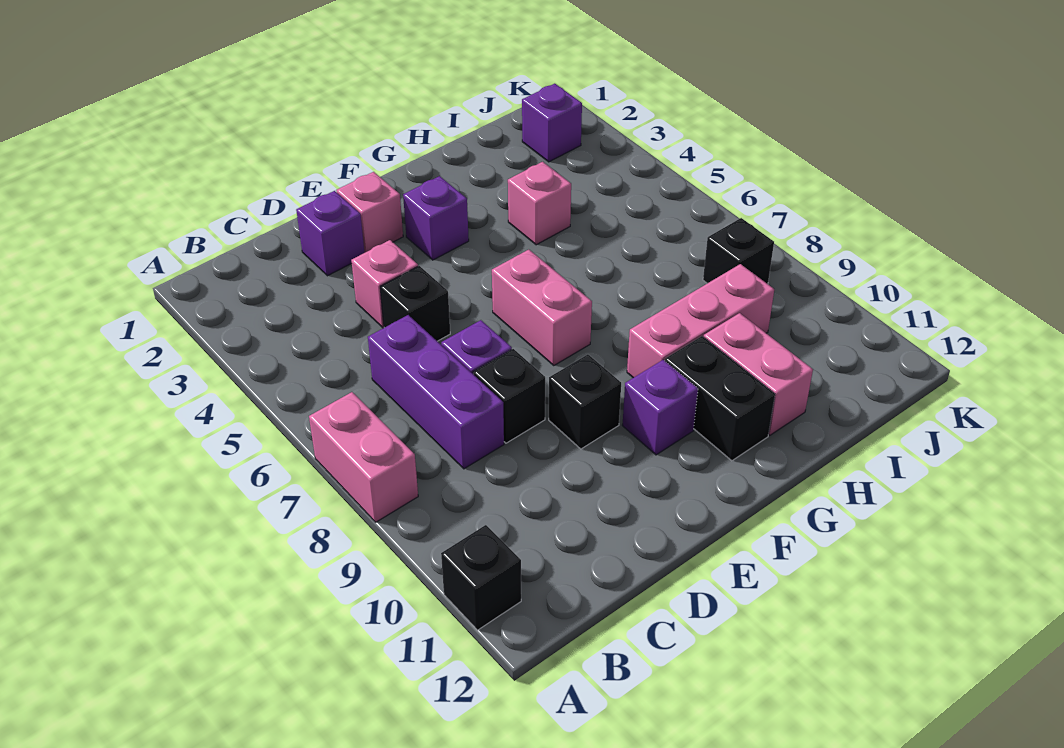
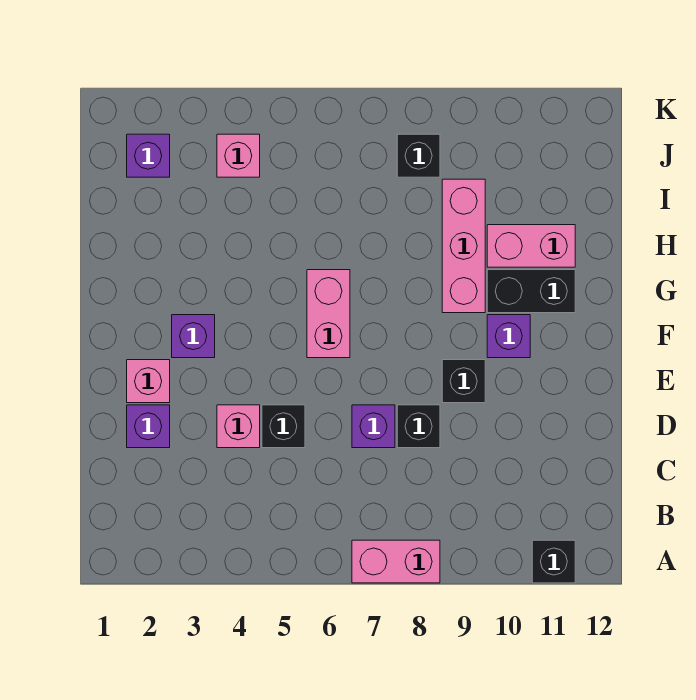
purple 1x3 brick [368,315,504,469] -> none
pink 1x2 brick [492,250,592,365] -> pink 1x2 brick turned to [307,270,350,358]
pink 1x1 brick [508,162,571,245] -> pink 1x1 brick moved to [217,134,260,177]

